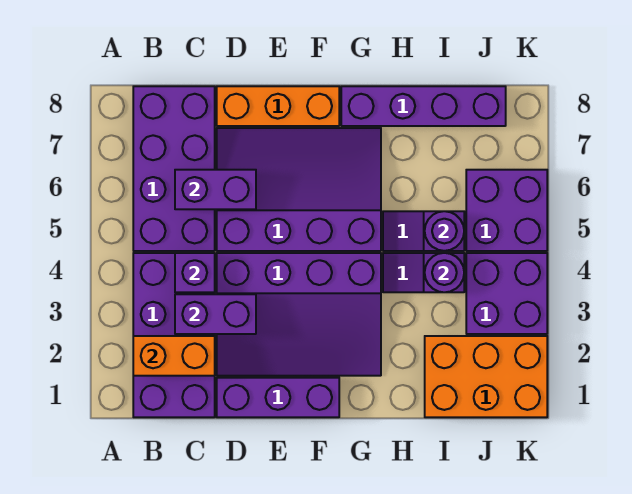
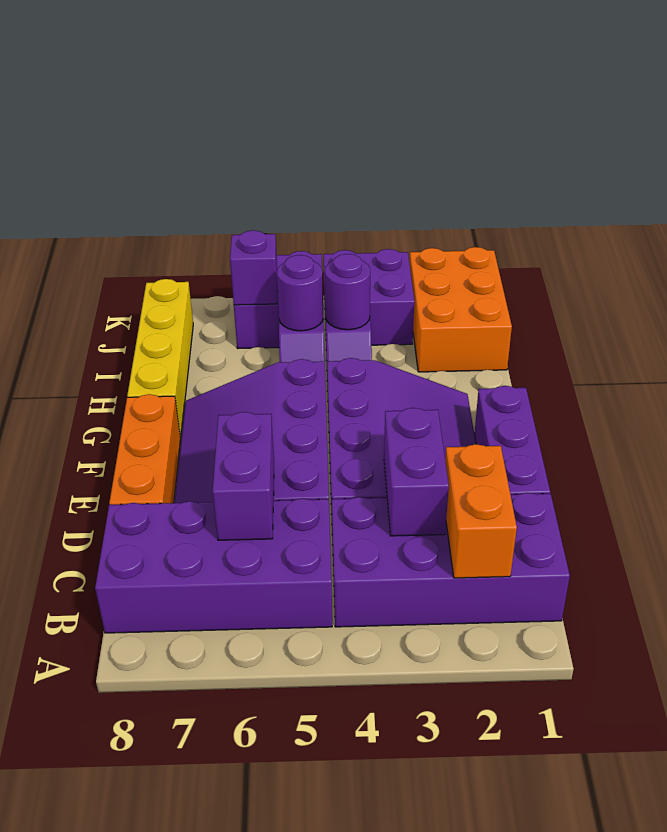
purple 1x1 brick [175,253,215,292] -> purple 1x1 brick moved to [230,230,278,305]
purple 1x4 brick [341,86,506,126] -> yellow 1x4 brick [127,279,193,439]

